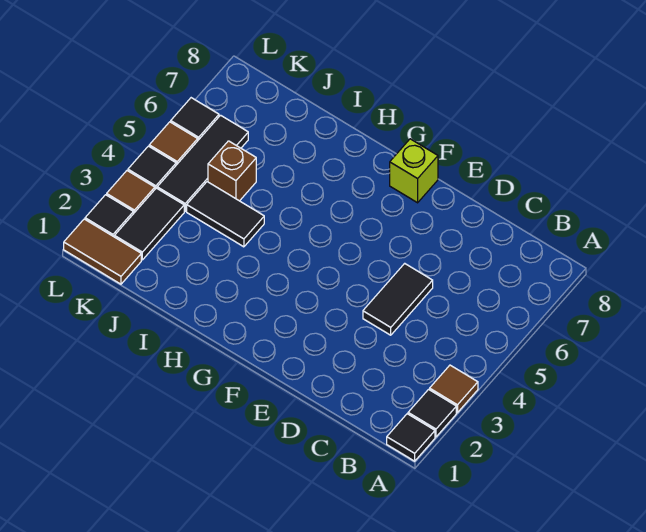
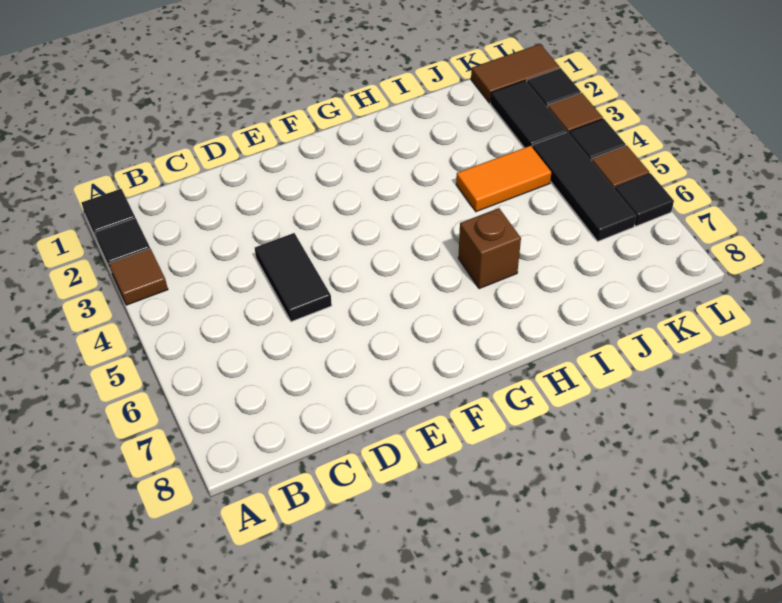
lime 1x1 brick [390,139,438,203] -> none
black 1x2 tile [187,182,264,247] -> orange 1x2 tile [456,146,551,212]
brown 1x1 brick [208,141,256,201] -> brown 1x1 brick moved to [458,208,521,289]

